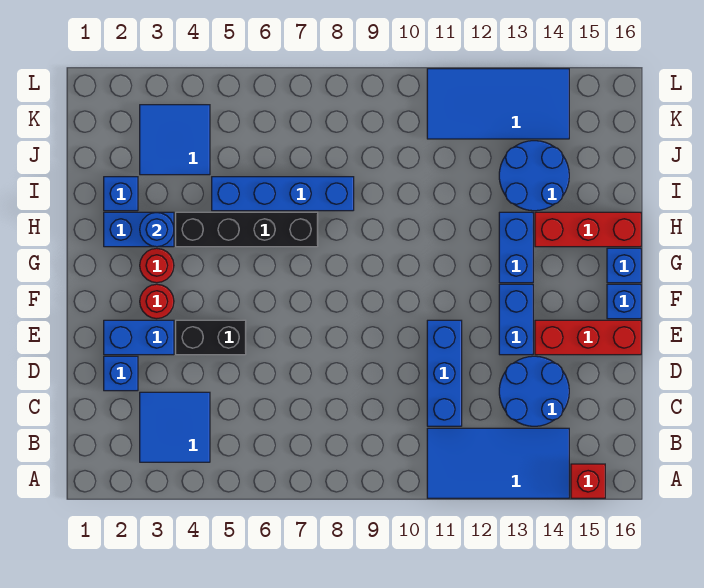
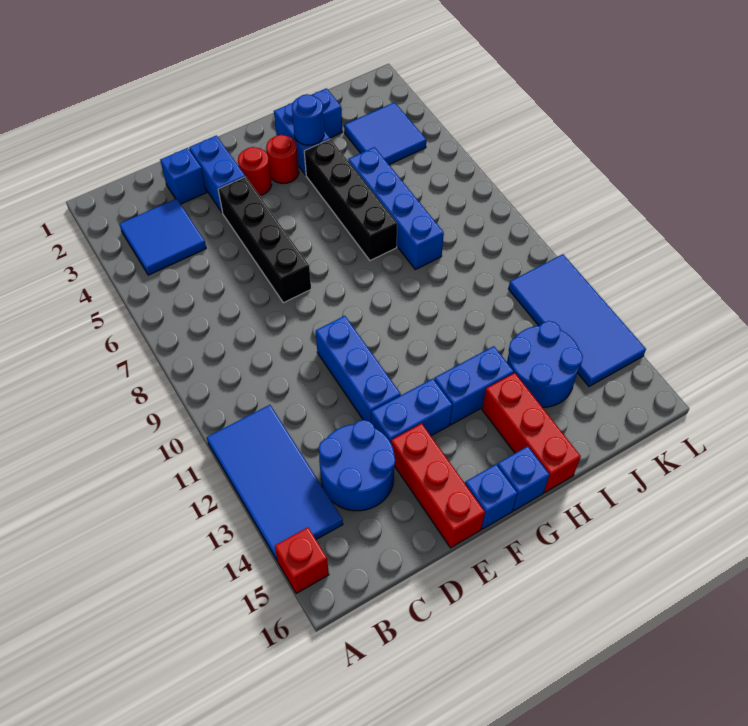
blue 1x3 brick [427,320,462,426] -> blue 1x3 brick turned to [316,316,401,422]
black 1x2 brick [176,320,246,355] -> black 1x4 brick [218,177,311,303]

